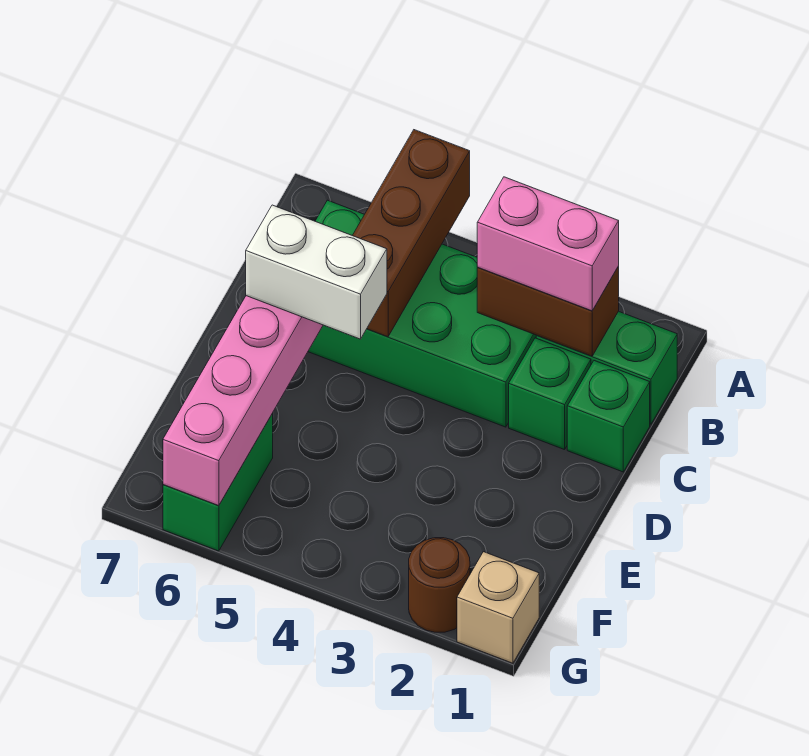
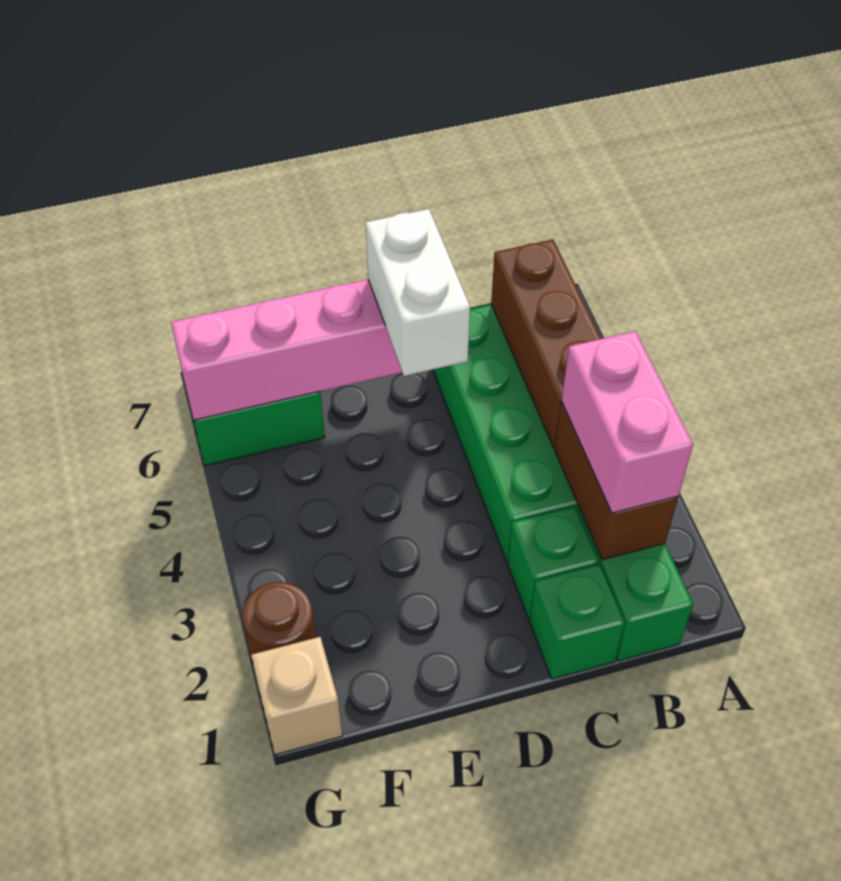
brown 1x3 brick [352,130,470,337] -> brown 1x3 brick turned to [491,239,601,448]

